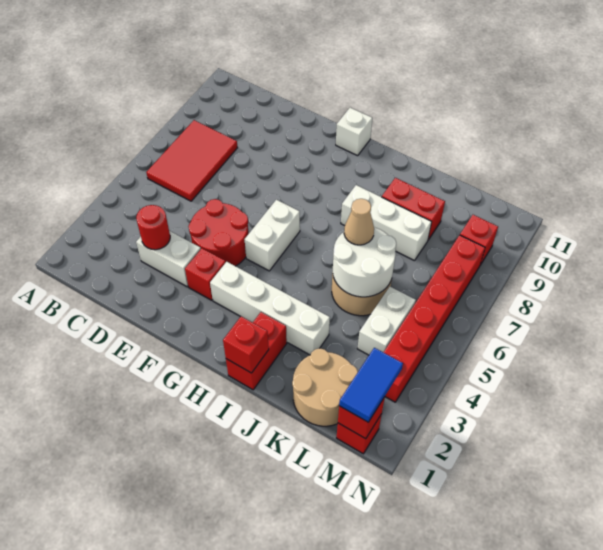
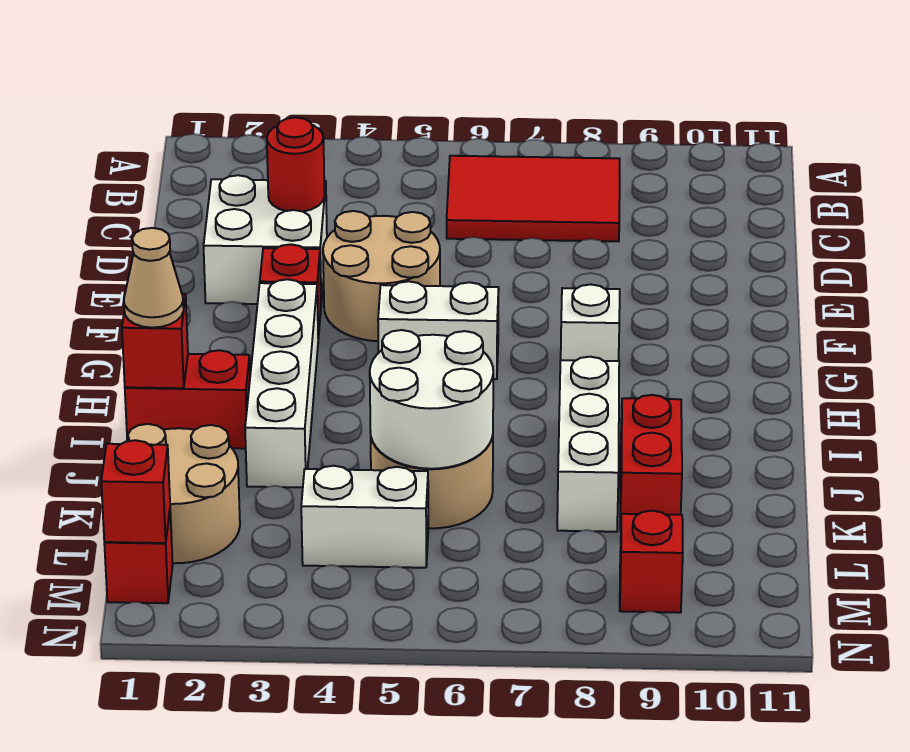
white 1x2 brick [136,231,201,287] -> white 2x2 brick [204,175,327,304]
red 2x2 round brick [189,199,249,266] -> tan 2x2 round brick [323,211,440,341]
white 1x1 brick [336,108,372,156] -> white 1x1 brick moved to [561,284,620,361]
tan 1x1 cone [344,199,374,245] -> tan 1x1 cone moved to [124,228,184,328]
blue 1x2 tile [339,348,403,422] -> none
red 1x6 brick [384,235,485,402] -> none

